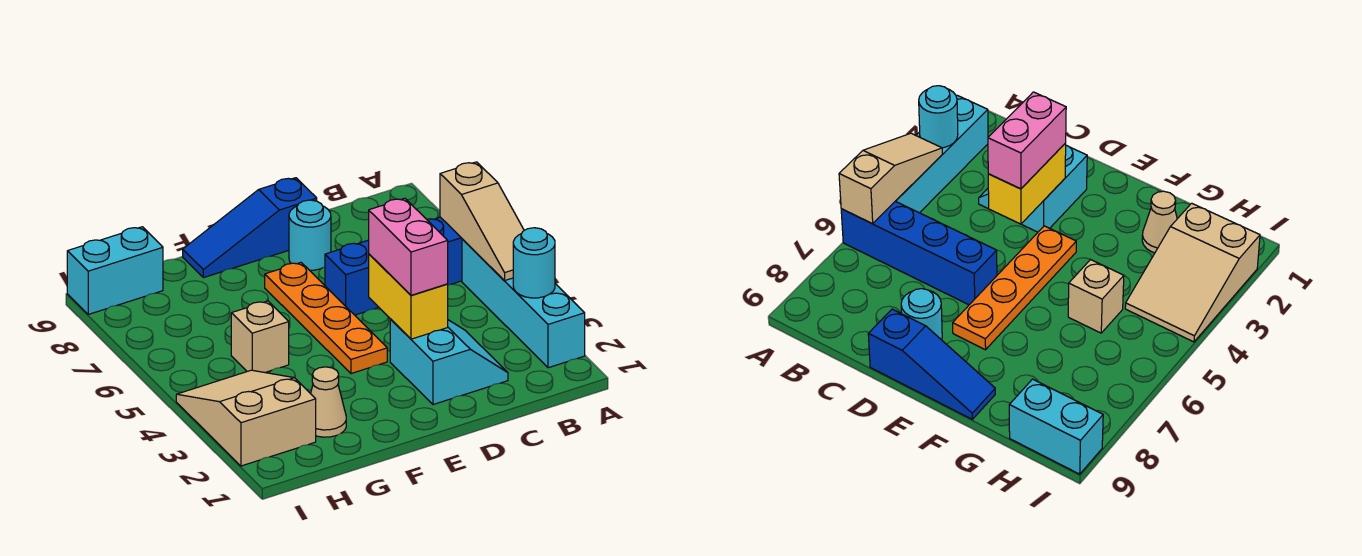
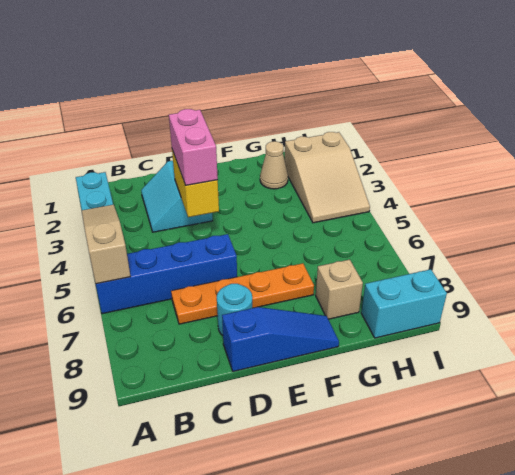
cyan 1x1 round brick [513,228,555,298] -> none
orange 1x4 plate [265,263,387,374] -> orange 1x4 plate turned to [171,263,314,324]
tan 1x1 brick [231,301,289,372] -> tan 1x1 brick moved to [316,260,363,319]

